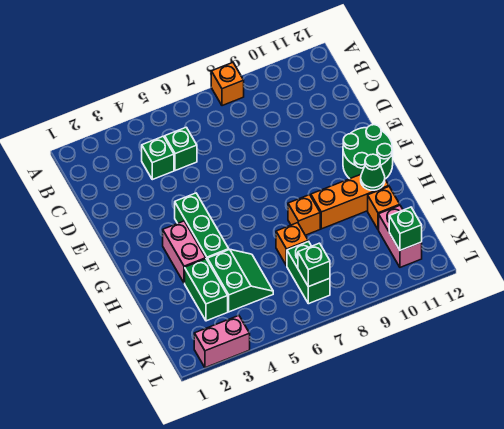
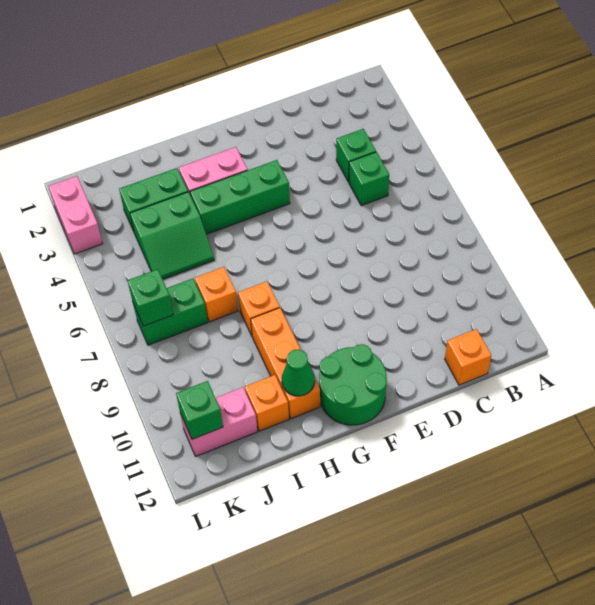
orange 1x1 brick [211,63,244,106] -> orange 1x1 brick moved to [445,329,491,385]

